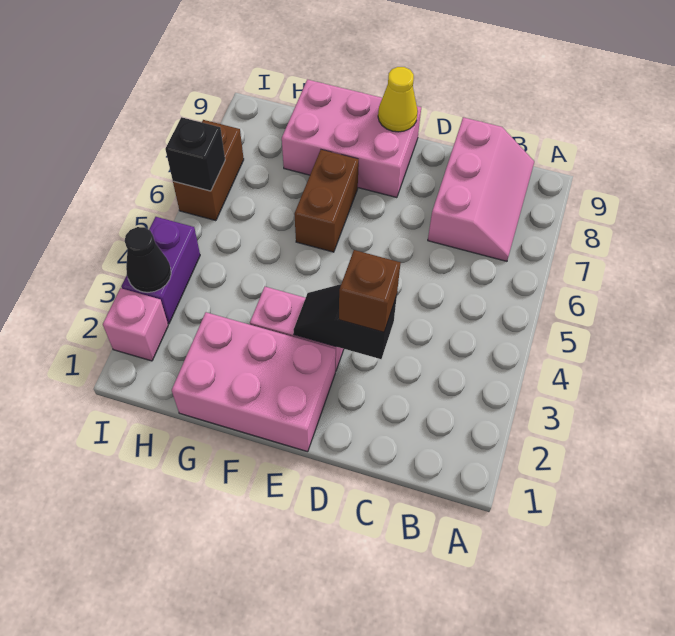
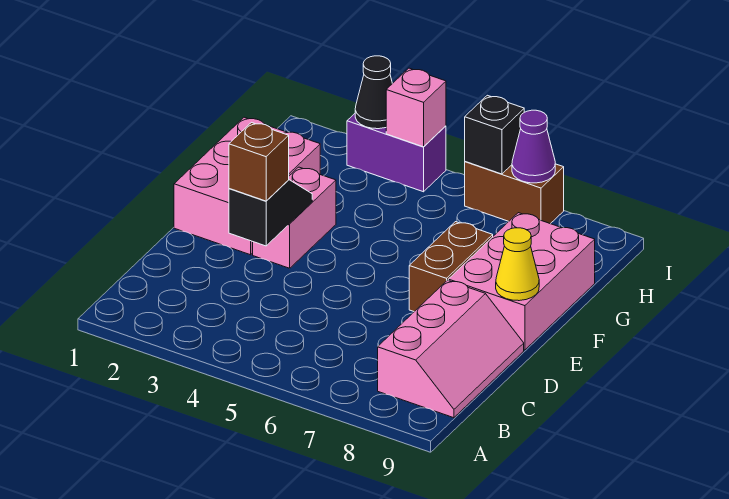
pink 2x3 slope [428,117,534,261] -> pink 2x3 slope turned to [378,280,524,418]
brown 1x2 brick [294,150,359,252] -> brown 1x2 brick turned to [409,222,493,312]
pink 1x1 brick [103,288,168,361] -> pink 1x1 brick moved to [386,68,446,147]
none -> purple 1x1 cone [512,110,555,183]

